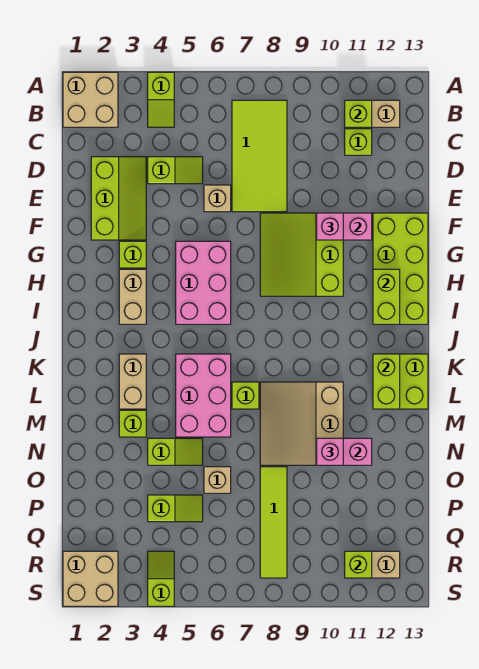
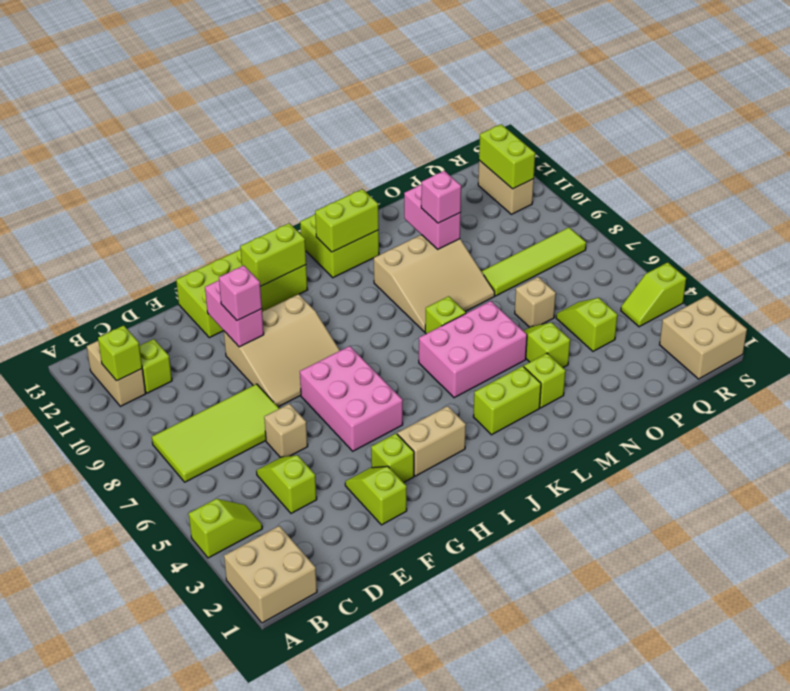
lime 2x3 slope [91,157,146,240] -> lime 1x2 slope [345,466,407,525]
lime 3x3 slope [260,213,343,296] -> tan 3x3 slope [224,294,340,407]
pink 2x3 brick [176,241,231,324] -> pink 2x3 brick turned to [300,346,403,451]
tan 1x2 brick [119,354,146,409] -> lime 1x2 brick [473,366,541,435]
lime 1x1 brick [345,551,372,578] -> lime 1x2 brick [479,124,535,189]

